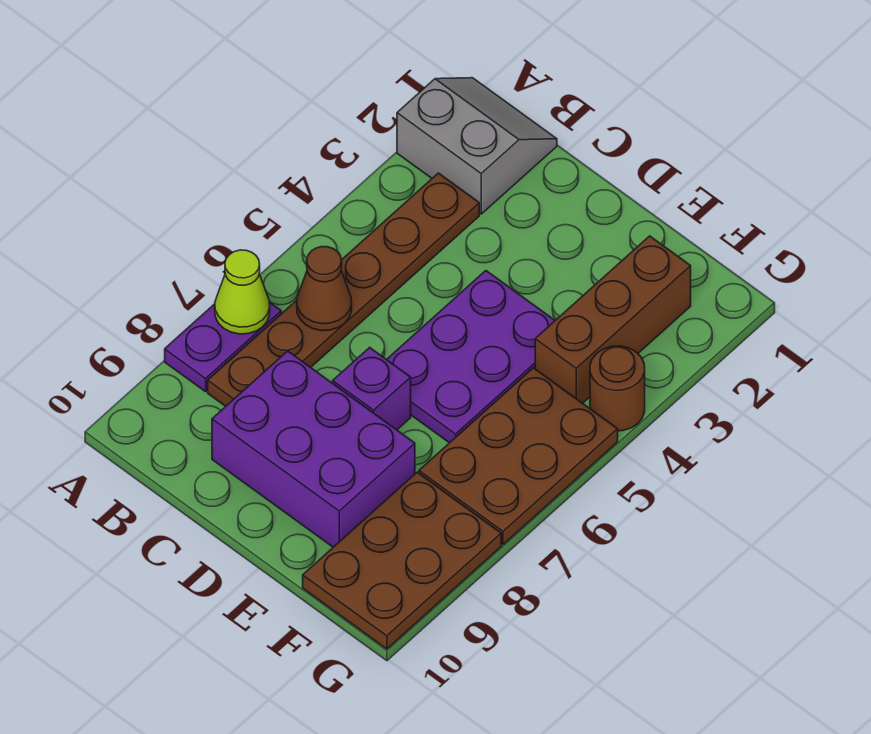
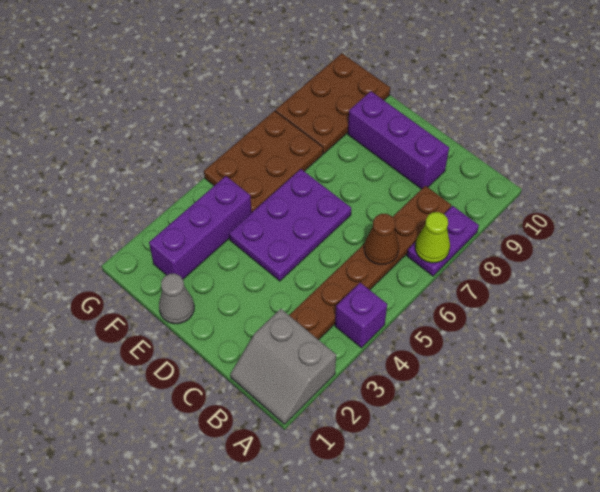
purple 2x3 brick [212,351,415,547] -> purple 1x3 brick [348,91,449,189]
purple 1x1 brick [333,348,411,430] -> purple 1x1 brick moved to [335,283,387,348]
none -> grey 1x1 cone [159,274,194,324]
brown 1x3 brick [535,236,691,403] -> purple 1x3 brick [149,176,251,279]
brown 1x1 round brick [590,346,645,431] -> none

